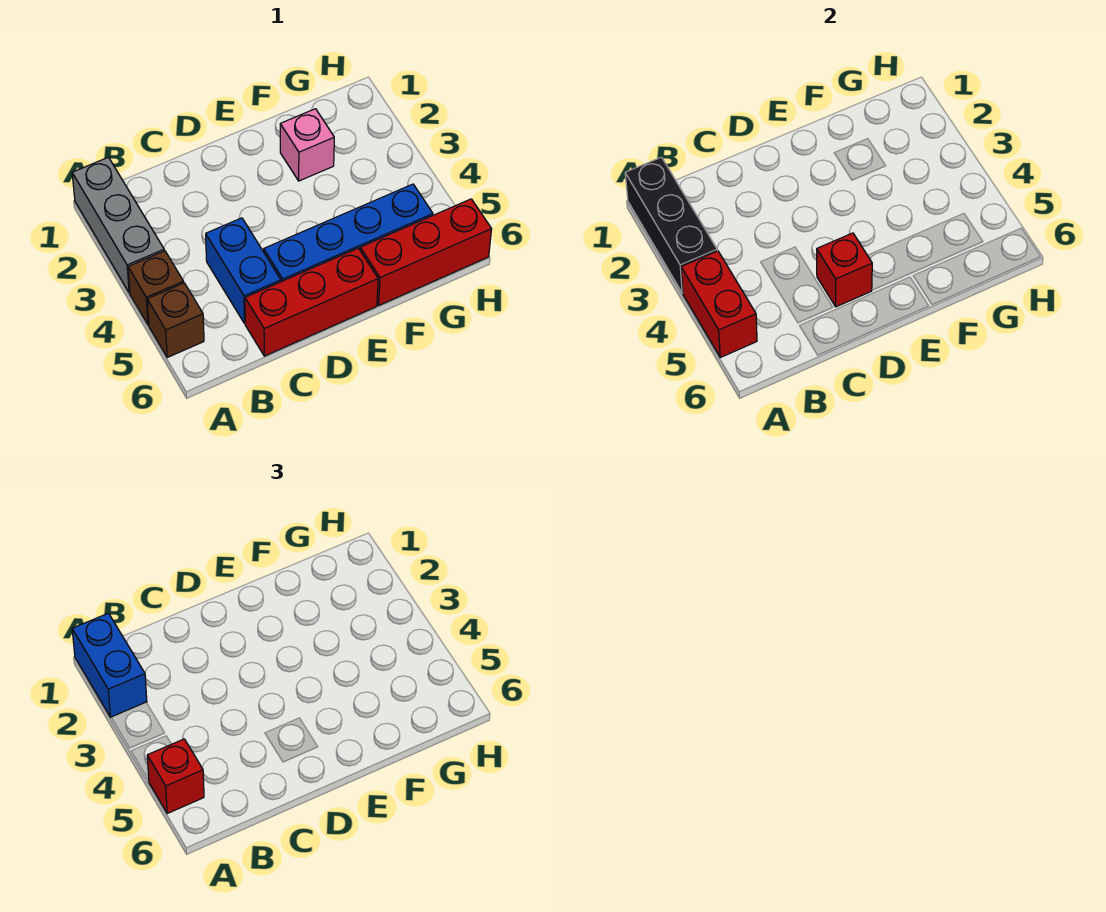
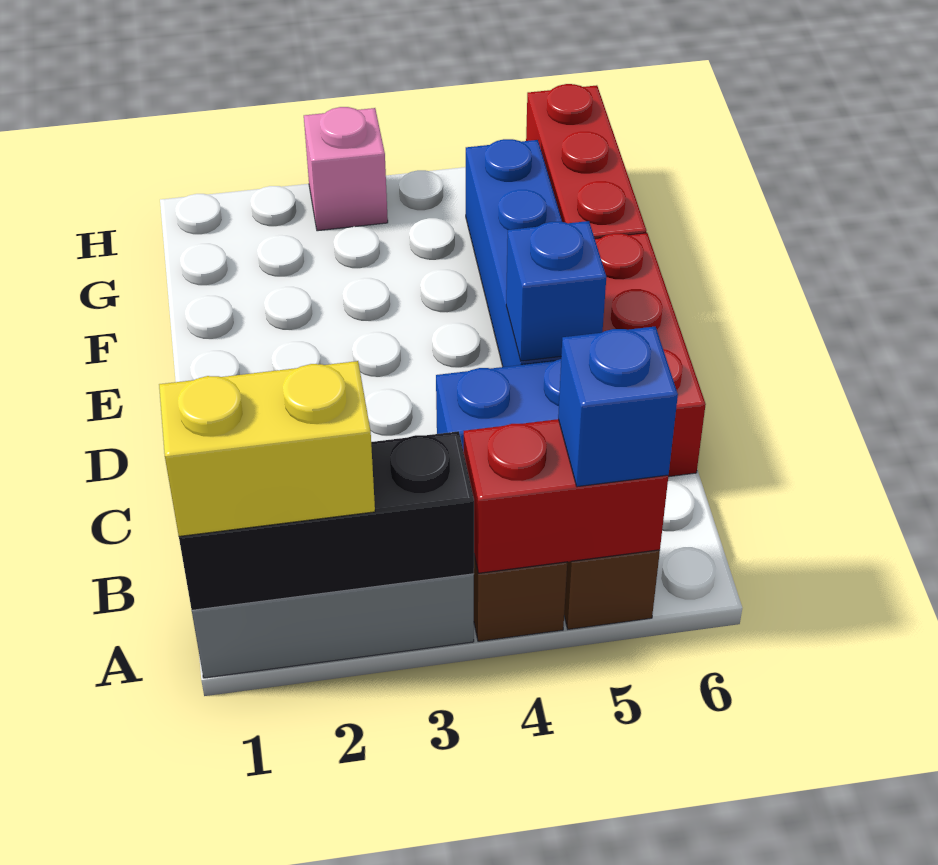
blue 1x2 brick [72,613,147,717] -> yellow 1x2 brick [159,361,375,536]
red 1x1 brick [147,739,204,813] -> blue 1x1 brick [558,327,678,487]
red 1x1 brick [817,233,872,307] -> blue 1x1 brick [506,221,606,361]
pink 1x1 brick [280,109,334,181] -> pink 1x1 brick moved to [304,107,388,231]

